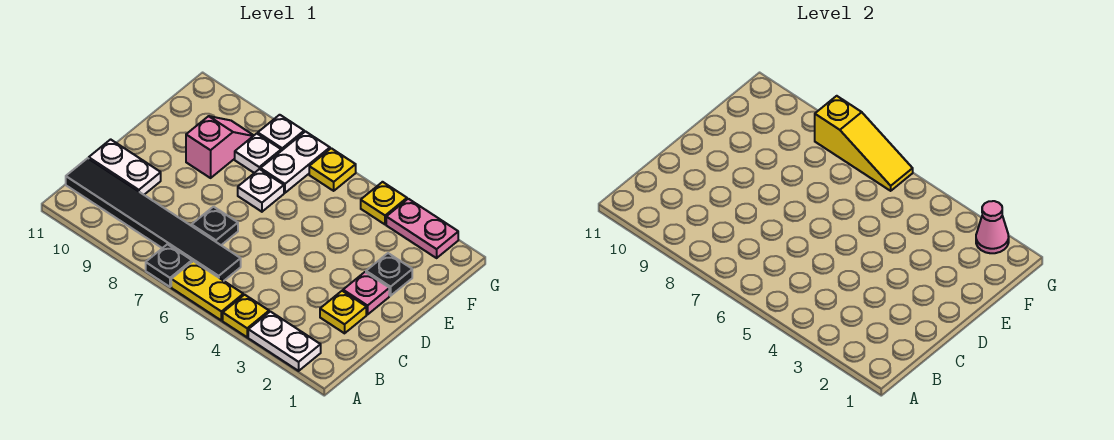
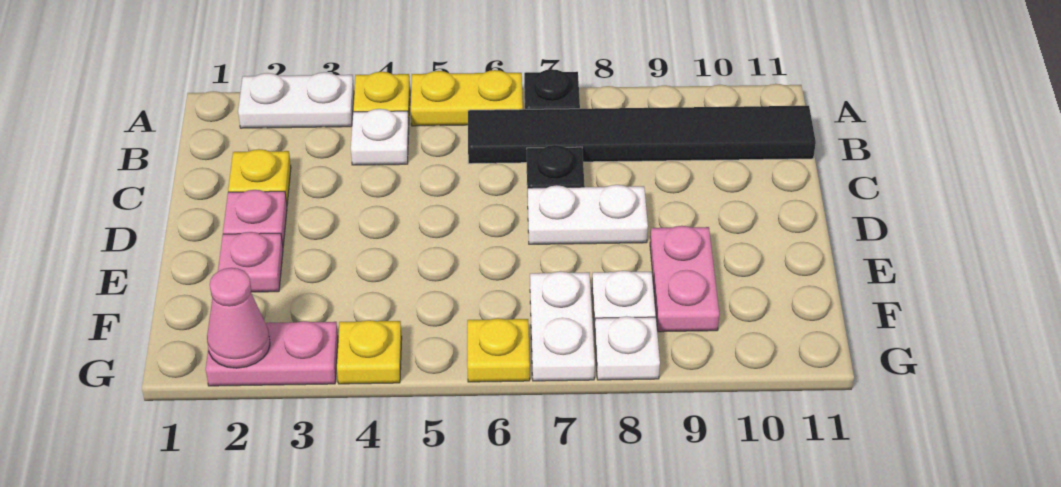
white 1x2 plate [89,139,161,195] -> white 1x2 plate moved to [528,185,648,244]
black 1x1 plate [366,253,412,296] -> pink 1x1 plate [218,232,283,292]
white 1x1 plate [238,169,284,212] -> white 1x1 plate moved to [351,109,409,165]
pink 1x2 slope [186,116,254,178] -> pink 1x2 plate [650,226,719,332]
yellow 1x3 slope [815,96,913,191] -> none

